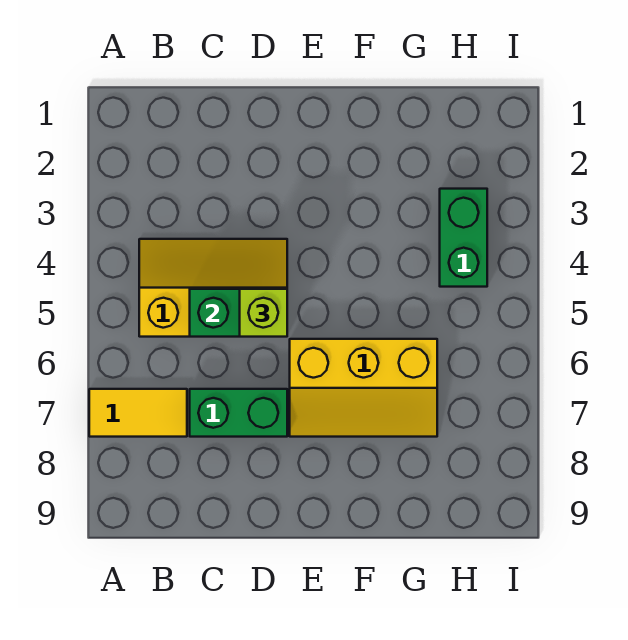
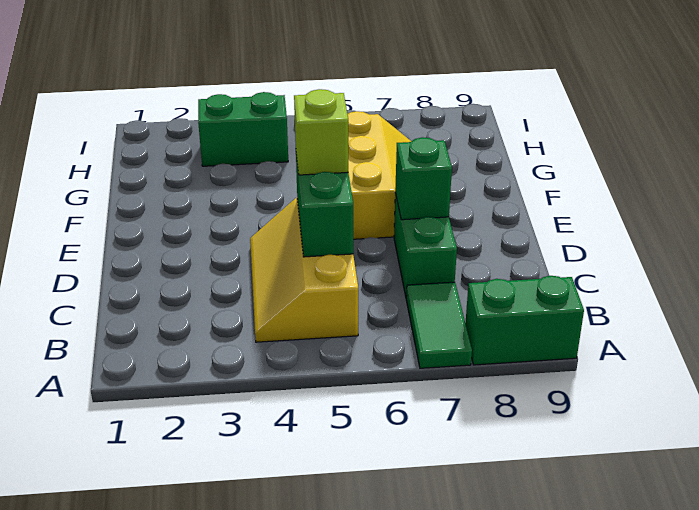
yellow 1x2 tile [89,389,187,437] -> green 1x2 tile [406,282,472,368]
none -> green 1x2 brick [465,276,584,365]
none -> green 1x1 brick [395,137,452,220]

